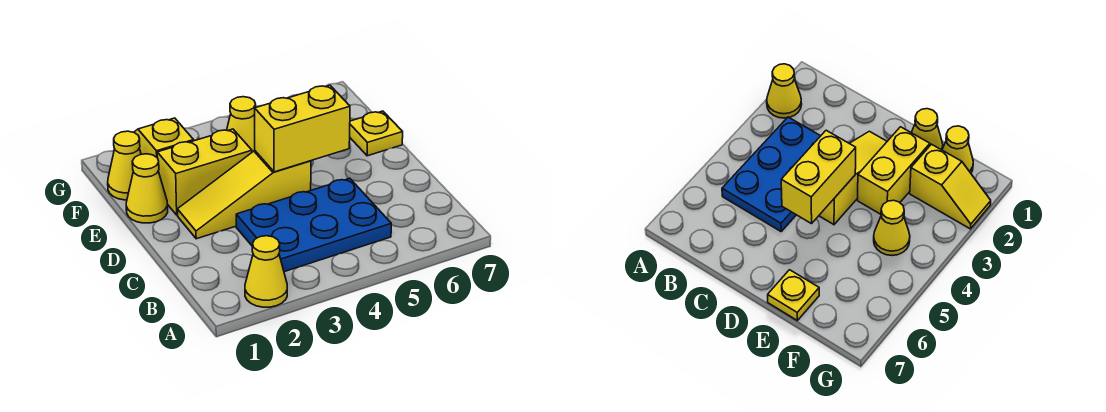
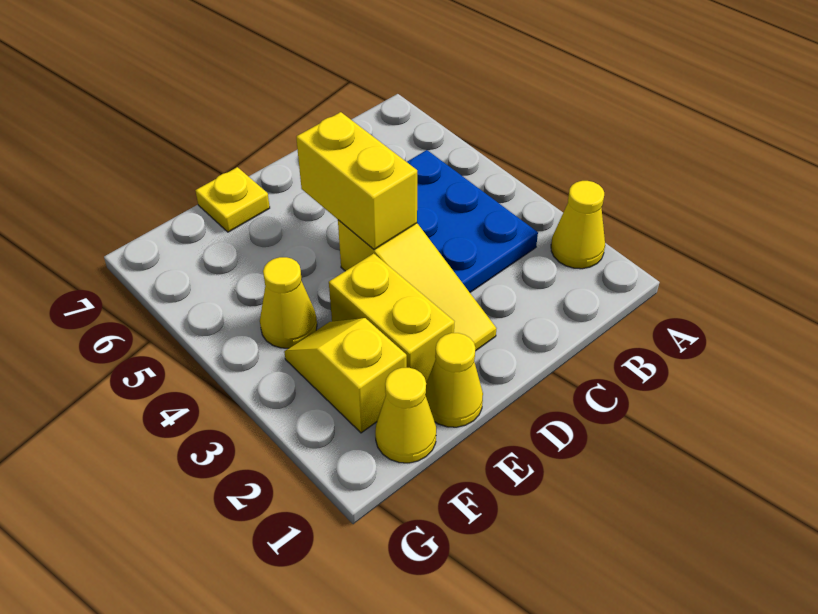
yellow 1x2 slope [134,118,194,158] -> yellow 1x2 slope turned to [284,318,407,433]

